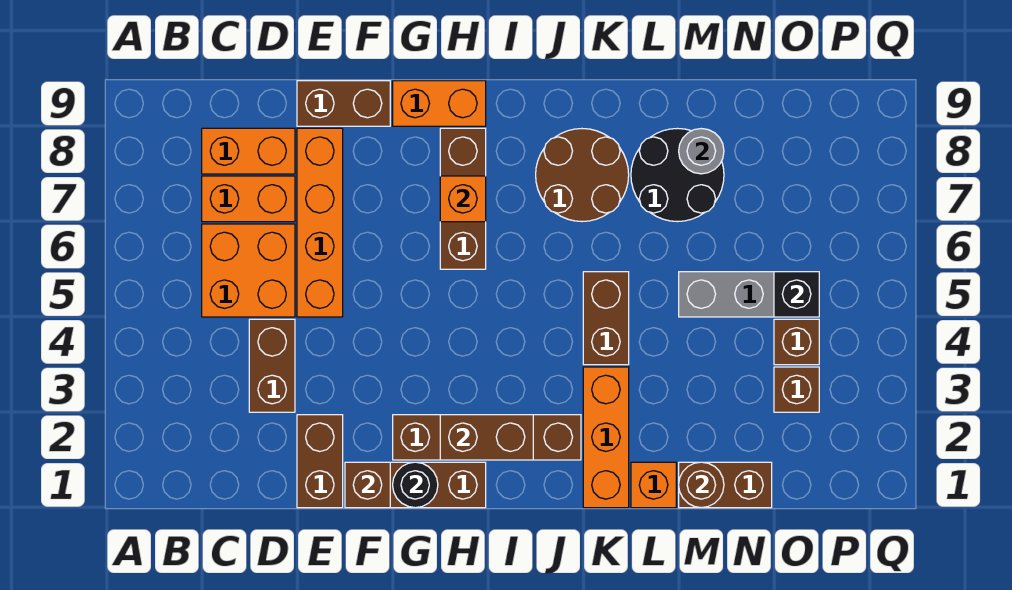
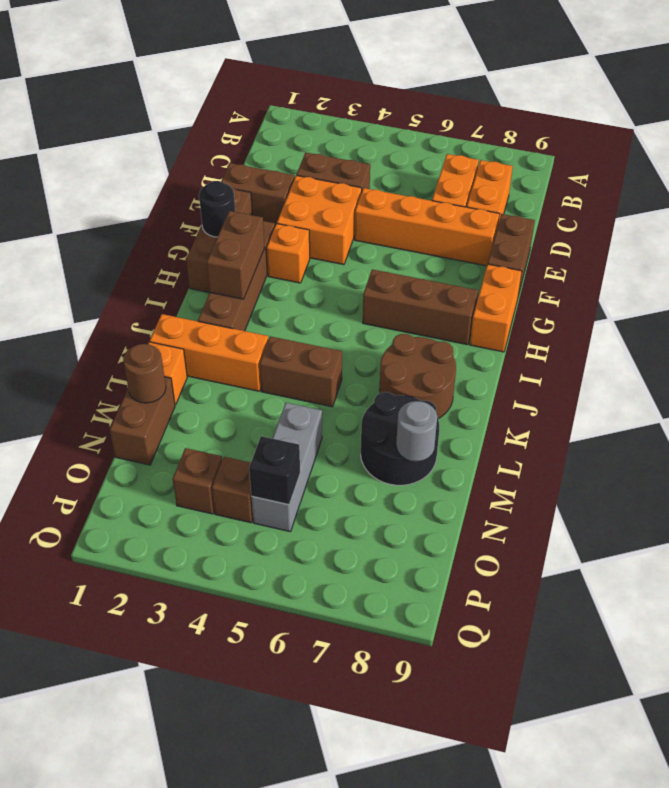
orange 2x2 brick [202,224,295,317] -> orange 2x2 brick moved to [277,175,362,265]
brown 1x1 brick [345,462,390,508] -> none
orange 1x1 brick [440,176,486,222] -> orange 1x1 brick moved to [267,224,310,283]

